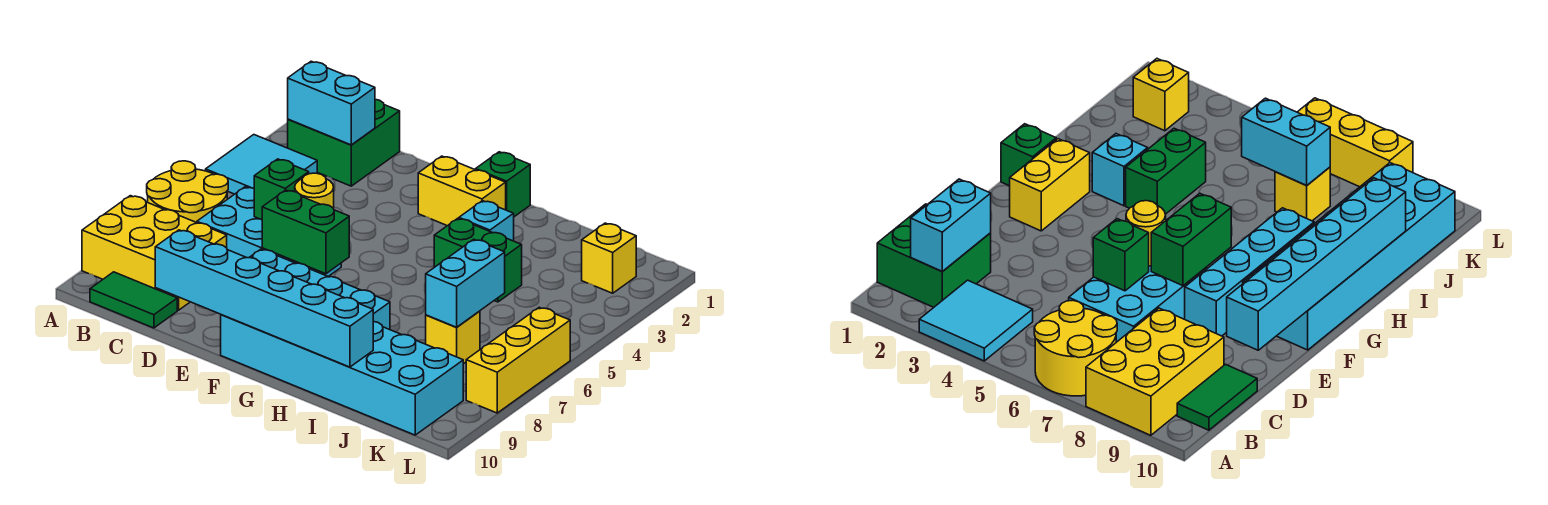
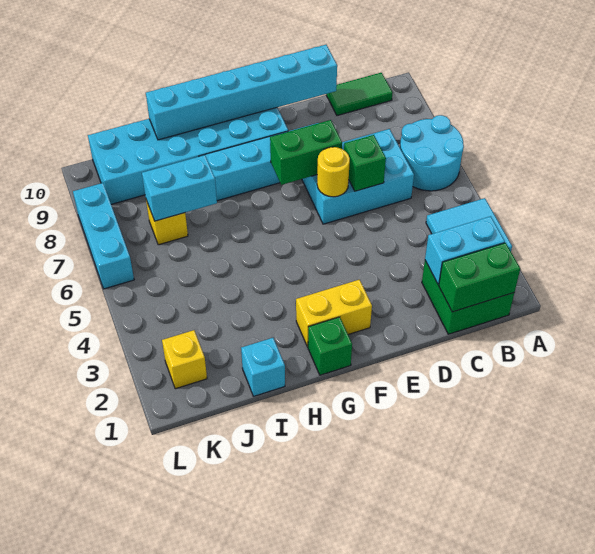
yellow 2x2 round brick [147,161,228,223] -> cyan 2x2 round brick [400,115,464,191]
yellow 2x3 brick [82,196,227,310] -> none
cyan 1x1 brick [459,201,514,241] -> cyan 1x1 brick moved to [241,338,285,396]
green 1x2 brick [434,218,522,302] -> green 1x2 brick moved to [439,243,520,312]
cyan 1x2 brick [426,239,505,327] -> cyan 1x2 brick turned to [142,155,217,221]
yellow 1x3 brick [466,307,570,413] -> cyan 1x3 brick [73,183,134,289]

